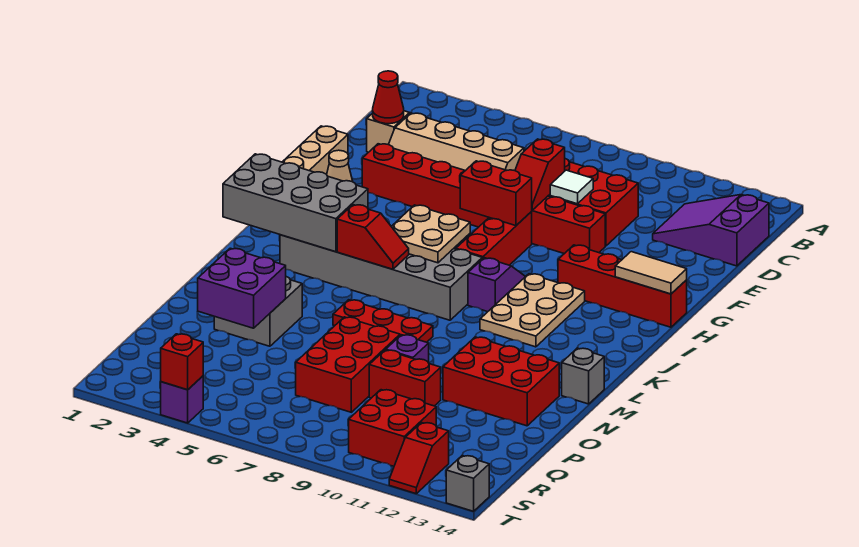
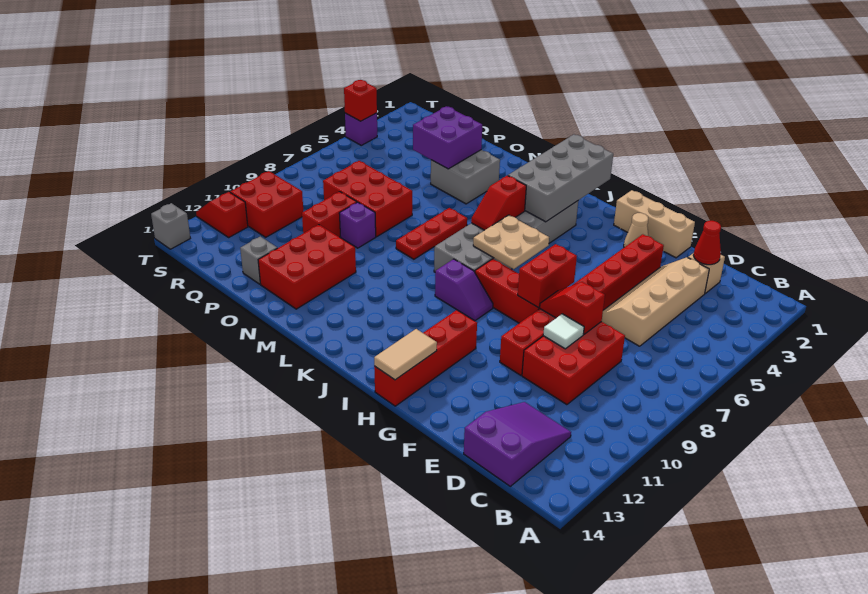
tan 2x3 plate [480,274,585,347] -> none
grey 1x1 brick [562,348,604,404] -> grey 1x1 brick moved to [240,236,277,284]

